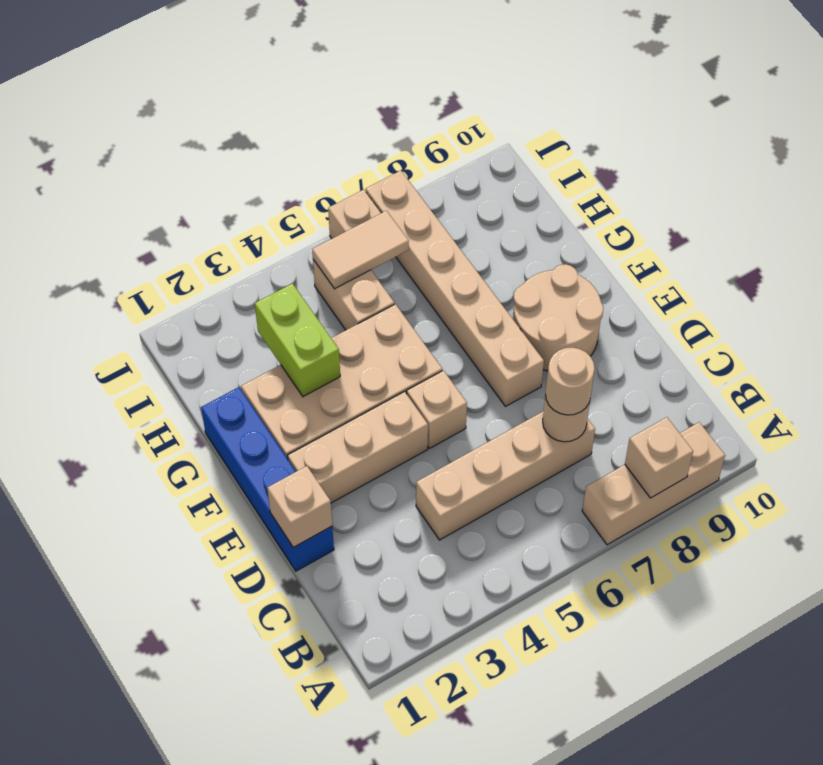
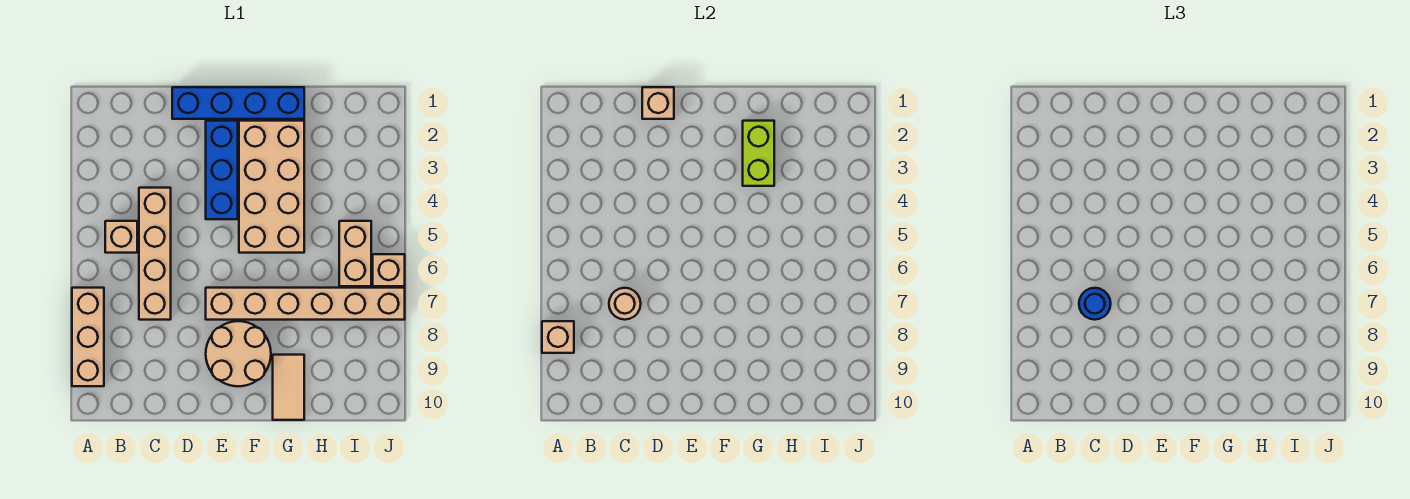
tan 1x1 round brick [545,347,595,415] -> blue 1x1 round brick [1079,288,1111,320]
tan 1x3 brick [288,392,428,503] -> blue 1x3 brick [206,121,238,219]
tan 1x1 brick [407,371,467,448] -> tan 1x1 brick moved to [105,221,137,253]
lime 1x2 brick [255,283,340,396] -> lime 1x2 brick turned to [743,121,774,186]
tan 1x2 brick [313,259,394,330] -> tan 1x2 brick turned to [339,221,371,286]
tan 1x2 tile [312,211,409,289] -> tan 1x2 tile moved to [273,355,304,420]

